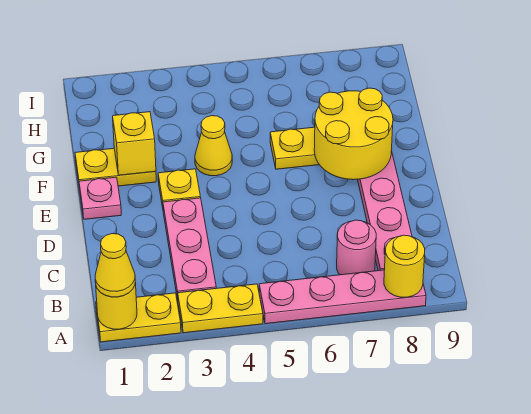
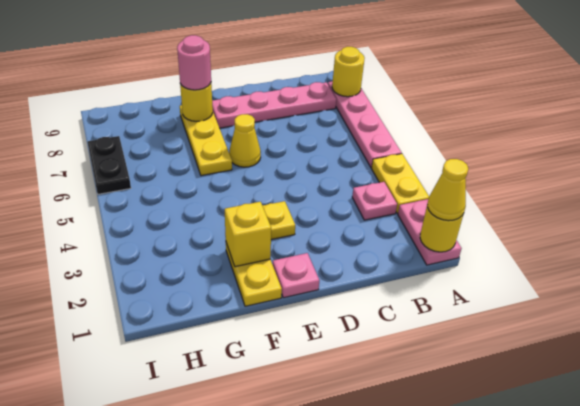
yellow 1x2 plate [96,293,181,342] -> pink 1x2 plate [398,199,462,265]
pink 1x3 plate [163,198,216,299] -> pink 1x1 plate [352,182,397,220]
pink 1x1 round brick [337,220,376,275] -> pink 1x1 round brick moved to [177,35,211,90]
yellow 2x2 round brick [314,88,393,180] -> yellow 1x1 round brick [180,83,213,121]
yellow 1x1 cone [195,116,232,176] -> yellow 1x1 cone moved to [229,114,261,167]
none -> black 1x2 plate [87,136,131,194]

